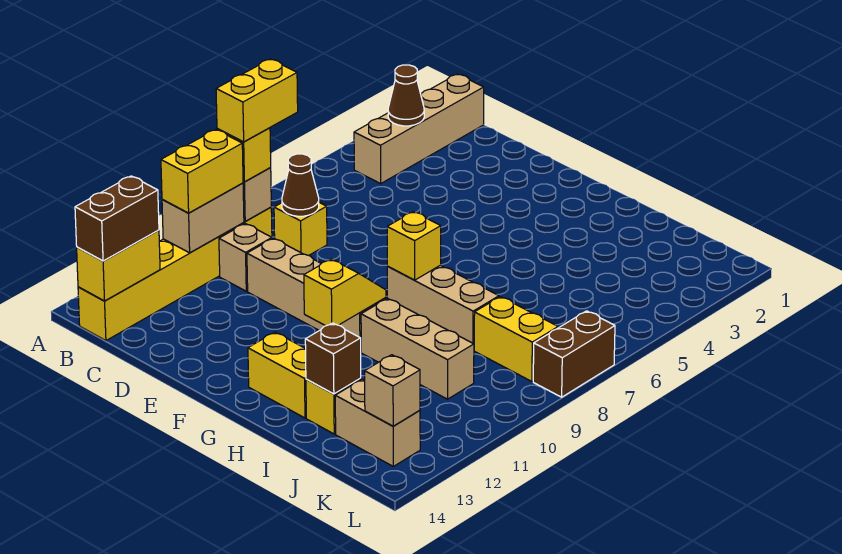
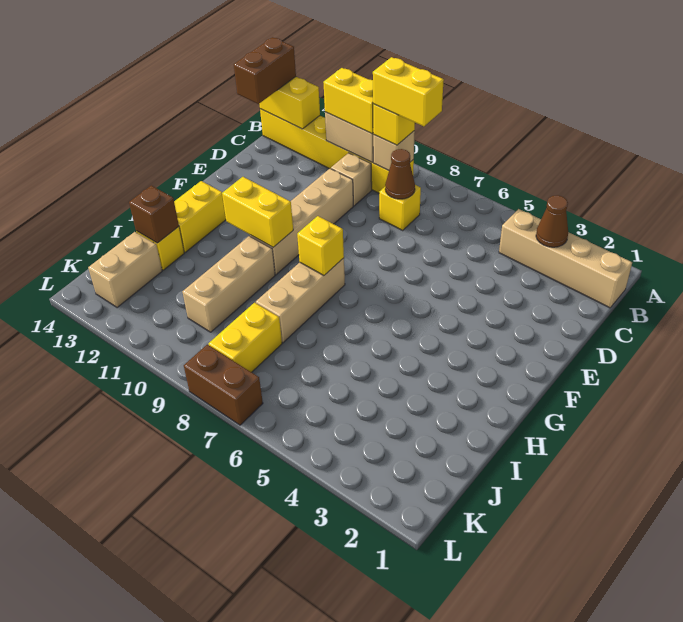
brown 1x2 brick [75,176,159,261] -> brown 1x2 brick turned to [234,37,296,104]
yellow 1x2 slope [304,259,386,326] -> yellow 1x2 brick [222,177,293,247]
tan 1x1 brick [365,355,420,426] -> none

